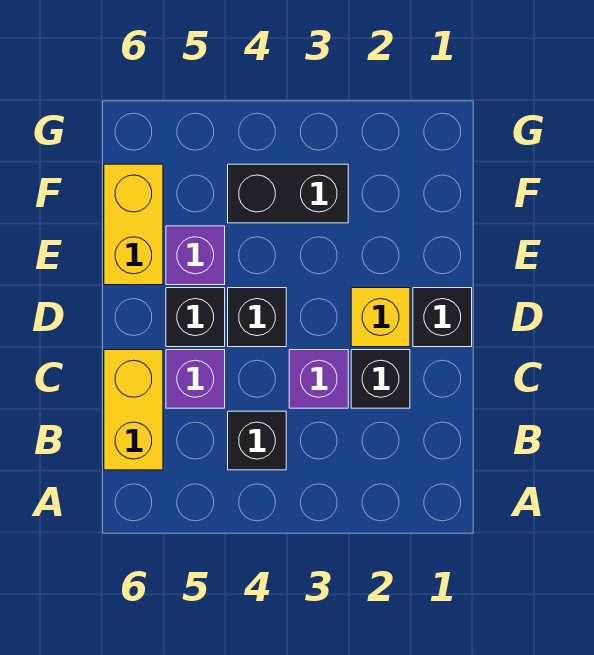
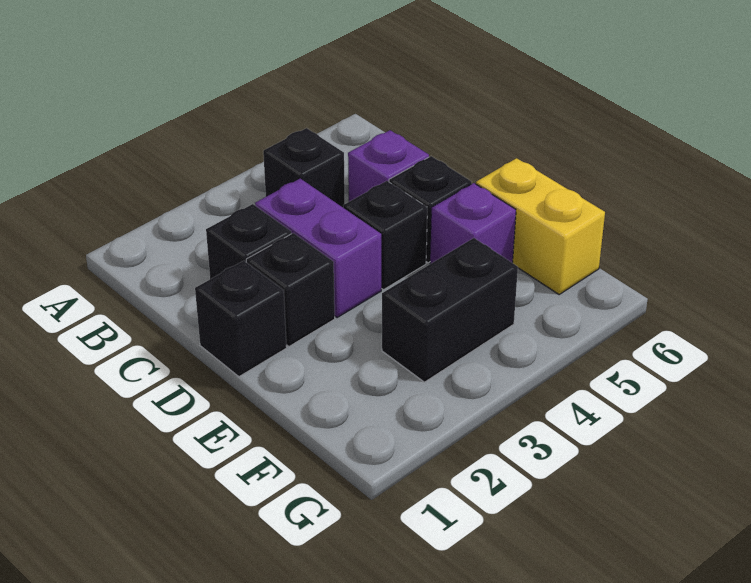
yellow 1x2 brick [104,350,163,470] -> none
purple 1x1 brick [289,350,348,408] -> purple 1x2 brick [255,178,381,318]
yellow 1x1 brick [351,288,410,347] -> black 1x1 brick [246,233,335,346]

